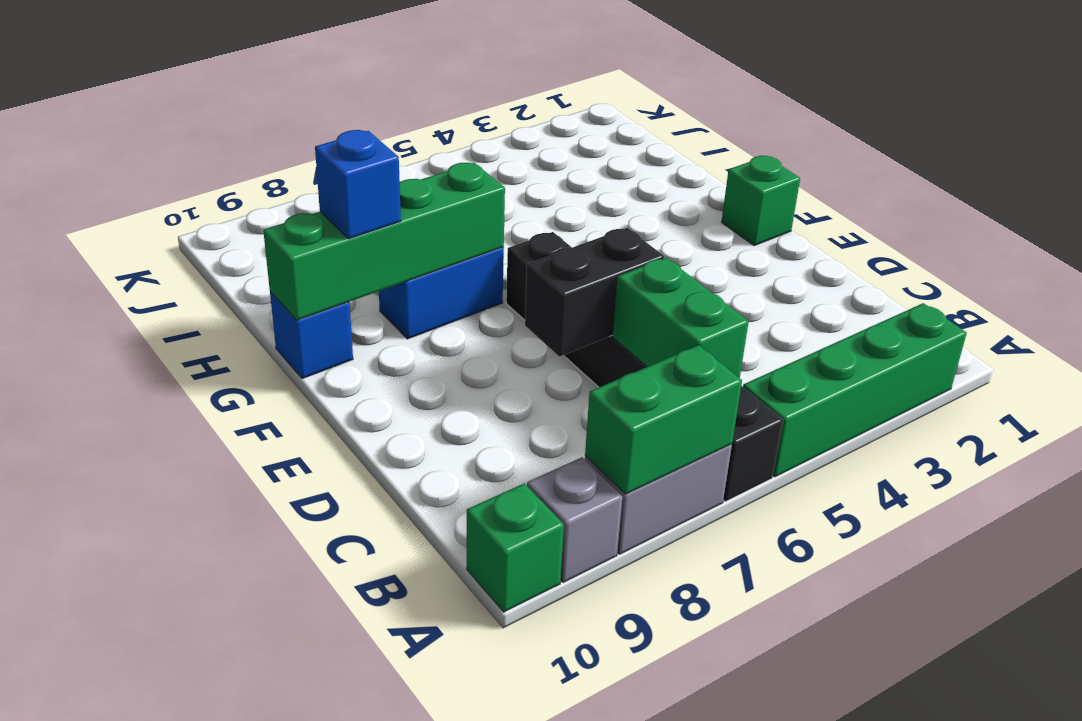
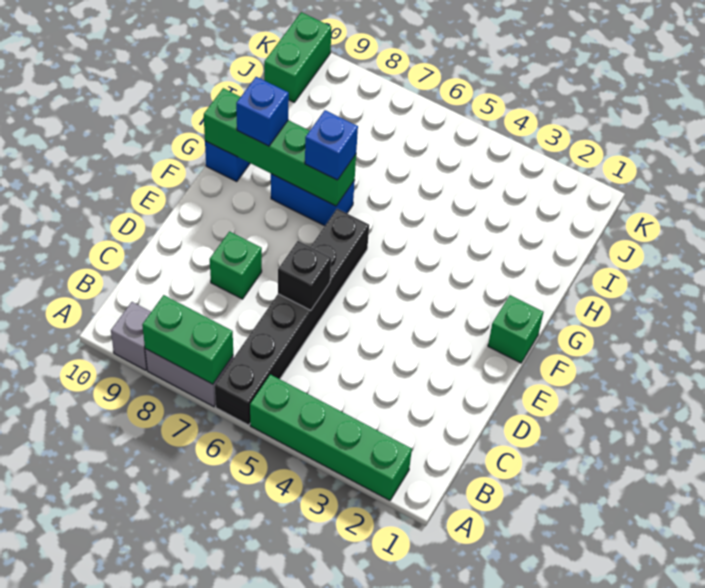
green 1x1 brick [467,483,564,612] -> green 1x1 brick moved to [210,232,262,299]
green 1x2 brick [613,258,749,378] -> green 1x2 brick moved to [264,12,331,102]
black 1x2 brick [525,228,664,357] -> black 1x1 brick [278,241,331,310]
none -> blue 1x1 brick [305,110,358,180]

